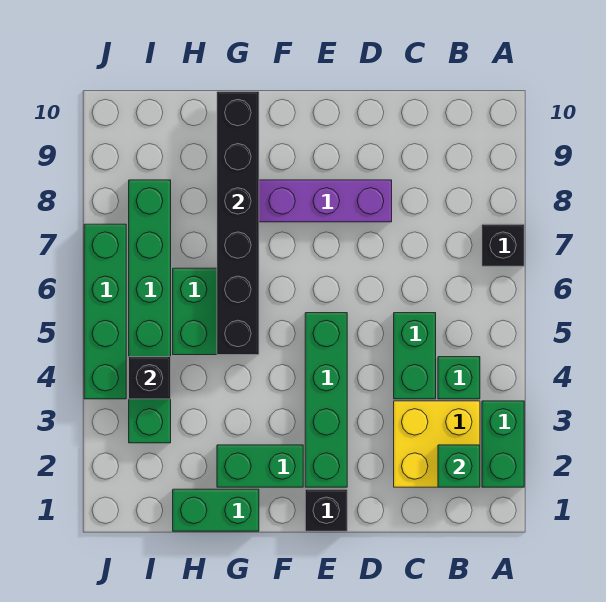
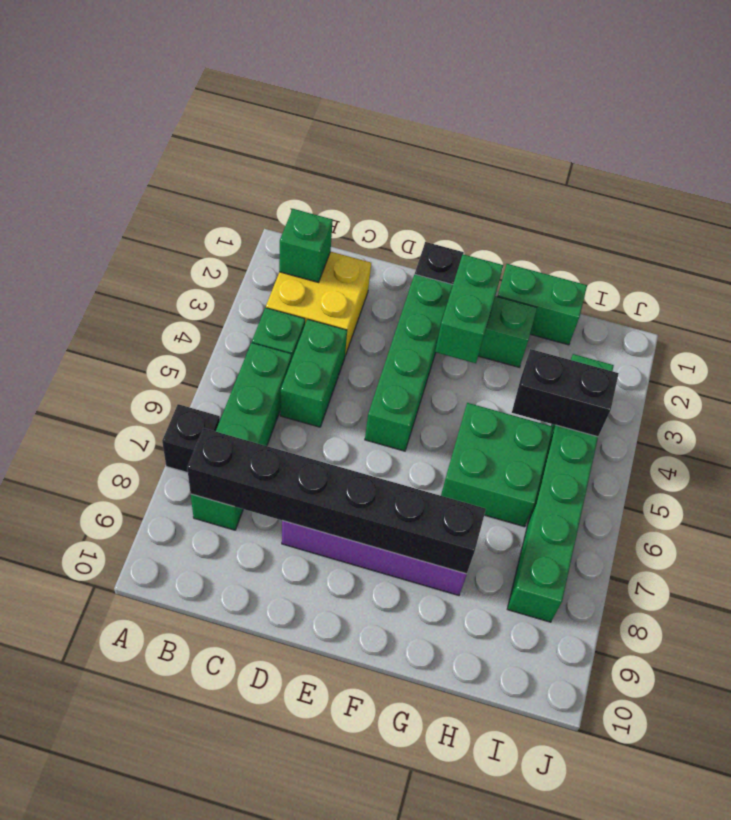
green 1x2 brick [482,401,524,487] -> green 1x2 brick moved to [435,254,503,363]
black 1x6 brick [217,92,259,355] -> black 1x6 brick turned to [187,428,486,574]
black 1x1 brick [129,357,171,399] -> black 1x2 brick [512,349,619,437]
green 1x4 brick [84,224,126,399] -> green 1x4 brick moved to [191,343,292,530]

